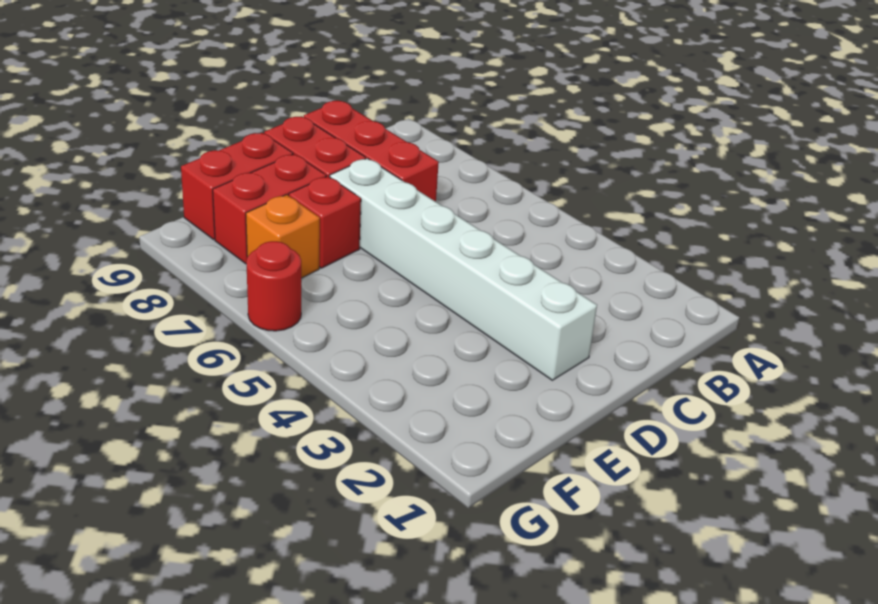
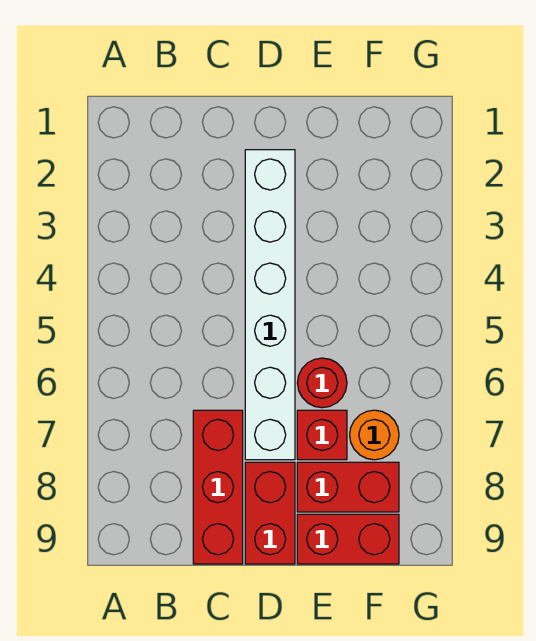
orange 1x1 brick [246,195,320,278] -> orange 1x1 round brick [350,410,399,460]
red 1x1 round brick [246,241,301,331] -> red 1x1 round brick moved to [297,358,347,408]

